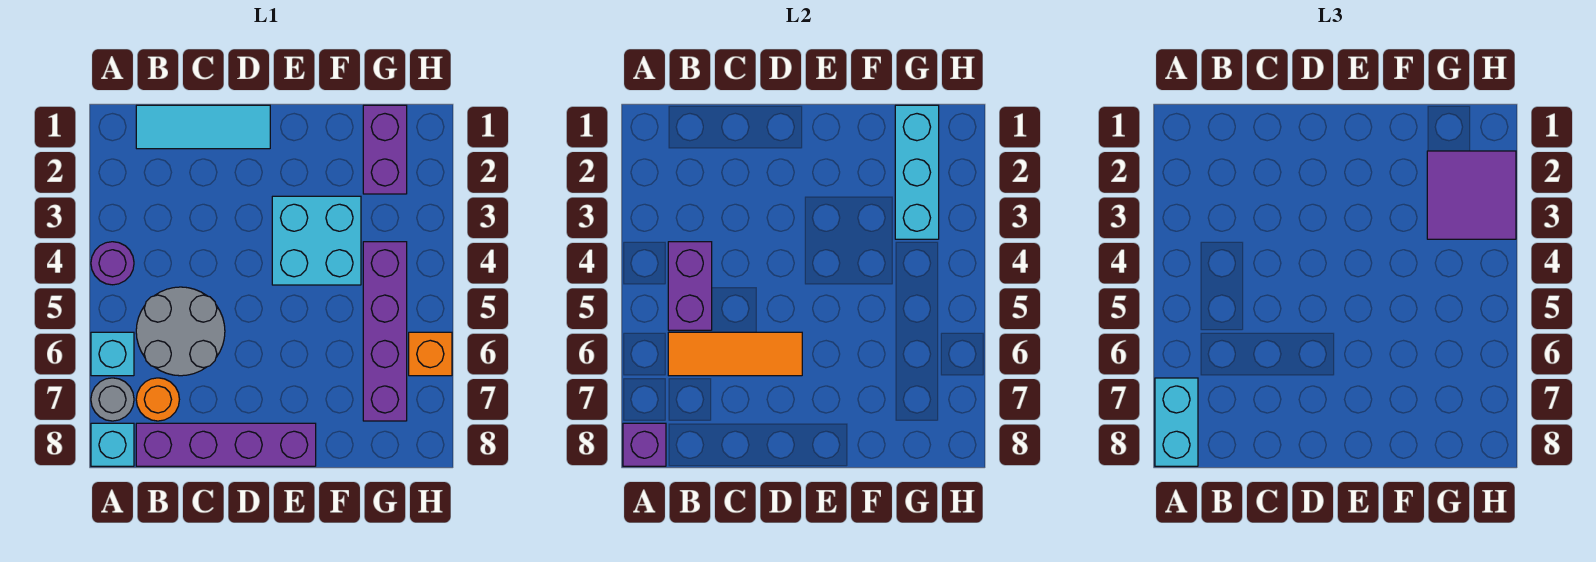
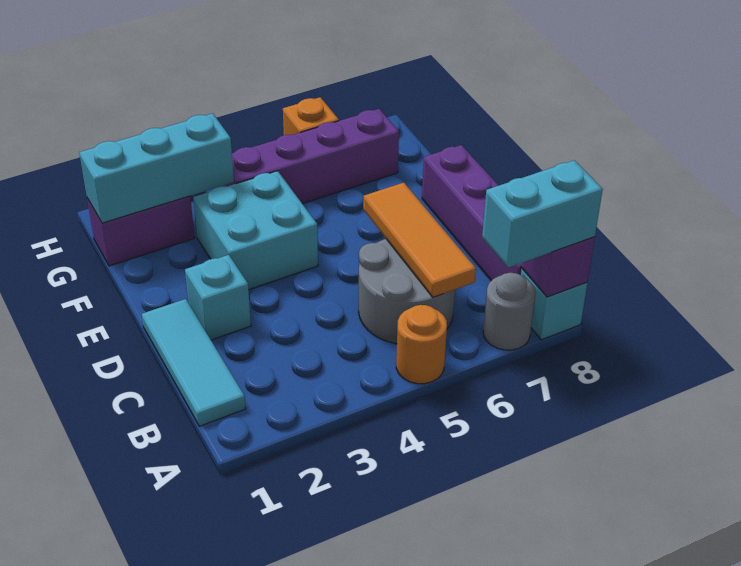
purple 1x1 round brick [91,242,134,285] -> none
cyan 1x1 brick [91,332,134,376] -> cyan 1x1 brick moved to [185,255,251,340]
purple 1x2 brick [668,242,712,330] -> none
orange 1x1 round brick [136,378,179,421] -> orange 1x1 round brick moved to [396,305,447,384]
purple 2x2 tile [1427,151,1516,239] -> none

